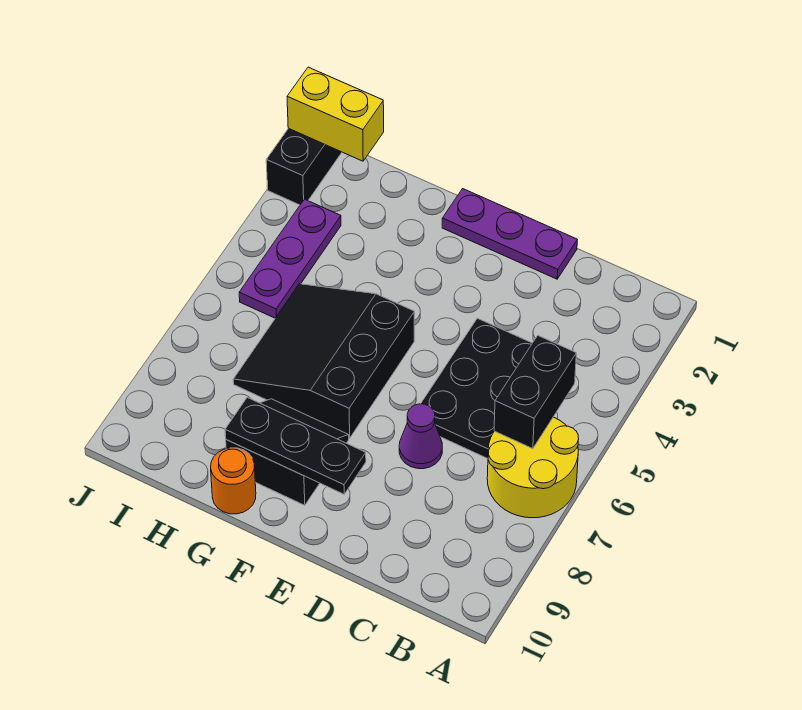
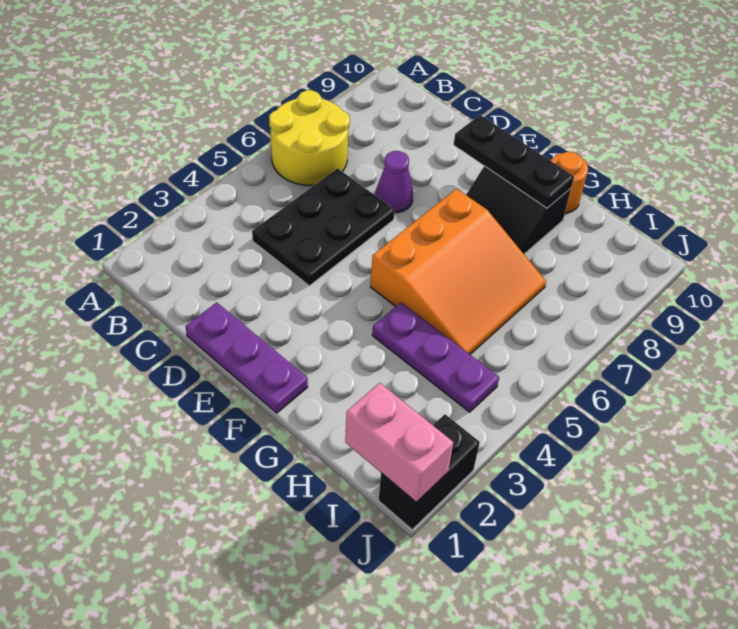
black 1x2 brick [494,336,576,449] -> none
black 3x3 slope [233,284,415,438] -> orange 3x3 slope [371,189,546,354]
yellow 1x2 brick [287,67,384,161] -> pink 1x2 brick [345,383,453,502]
purple 1x3 plate [239,199,341,318] -> purple 1x3 plate turned to [372,302,499,412]

